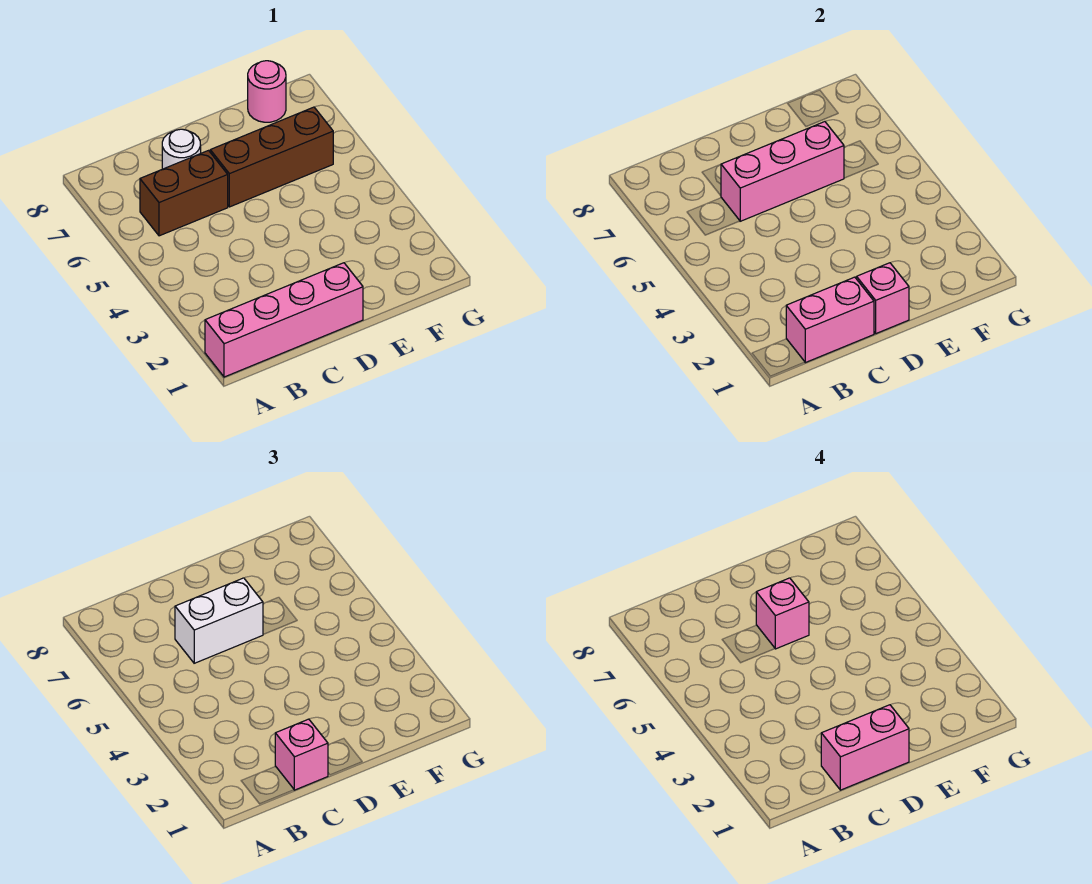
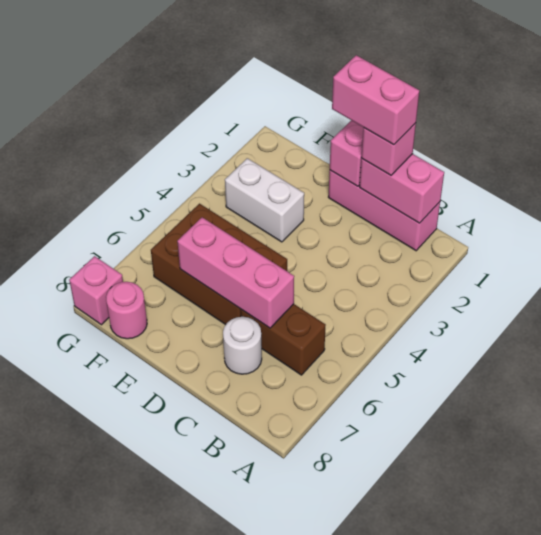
pink 1x4 brick [205,263,363,377] -> pink 1x3 brick [328,170,440,251]
white 1x2 brick [175,578,263,663] -> white 1x2 brick moved to [225,158,304,242]
brown 1x3 brick [210,107,333,207] -> brown 2x3 brick [151,204,287,325]
pink 1x1 brick [756,578,809,649] -> pink 1x1 brick moved to [69,256,123,325]

